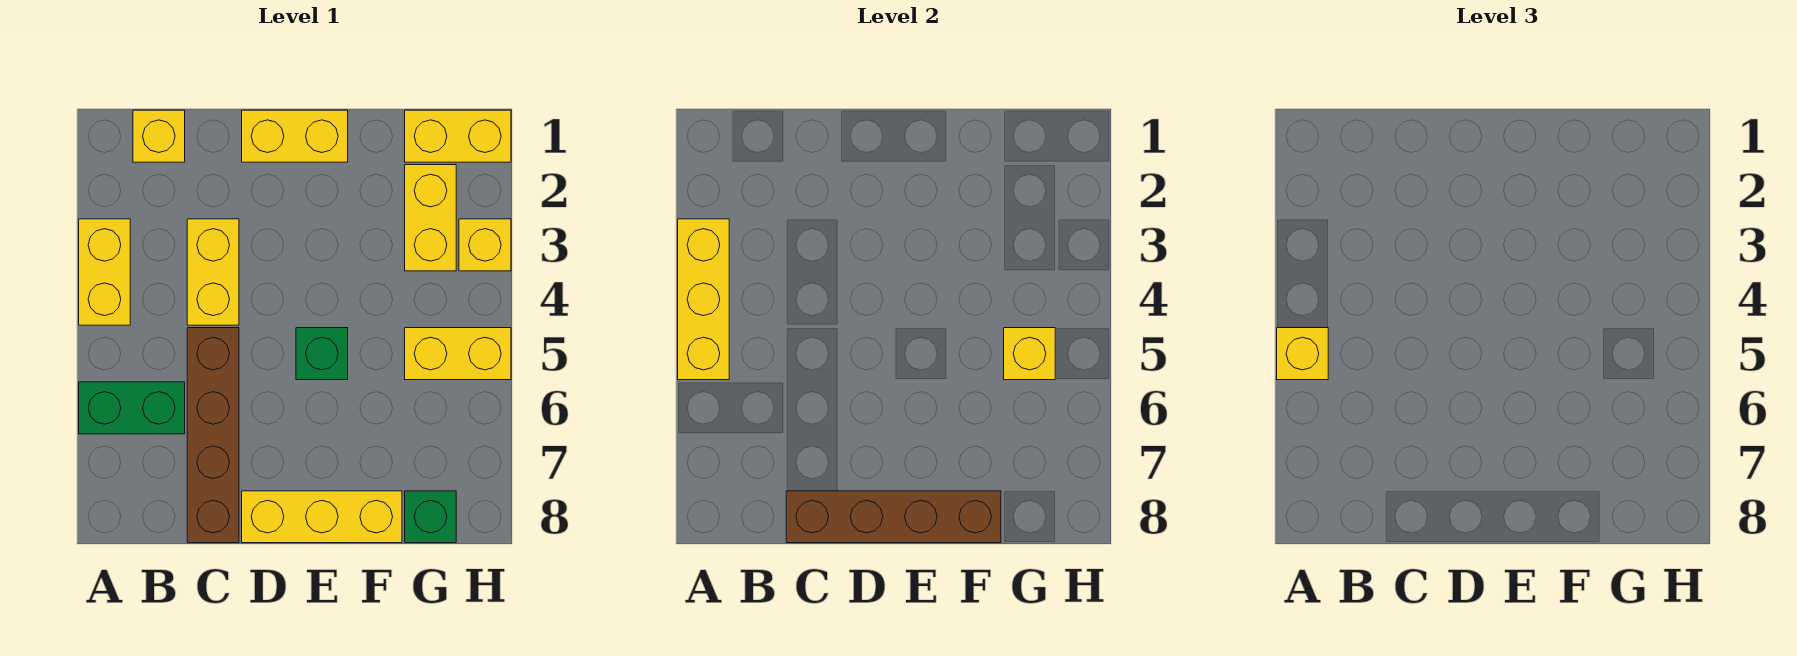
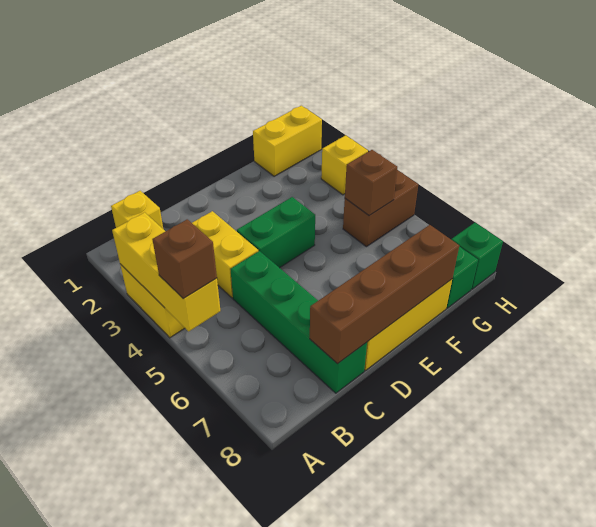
yellow 1x1 brick [1277,328,1328,380] -> brown 1x1 brick [152,219,217,299]
green 1x2 brick [79,382,185,434] -> green 1x2 brick moved to [237,197,315,268]
brown 1x4 brick [187,328,239,543] -> green 1x4 brick [230,251,367,393]
yellow 1x2 brick [242,110,348,162] -> none
green 1x1 brick [296,328,348,380] -> green 1x1 brick moved to [451,223,503,289]
yellow 1x2 brick [405,165,456,271] -> none
yellow 1x2 brick [405,328,511,380] -> brown 1x2 brick [343,170,418,247]
yellow 1x1 brick [1004,328,1055,380] -> brown 1x1 brick [345,150,397,216]

